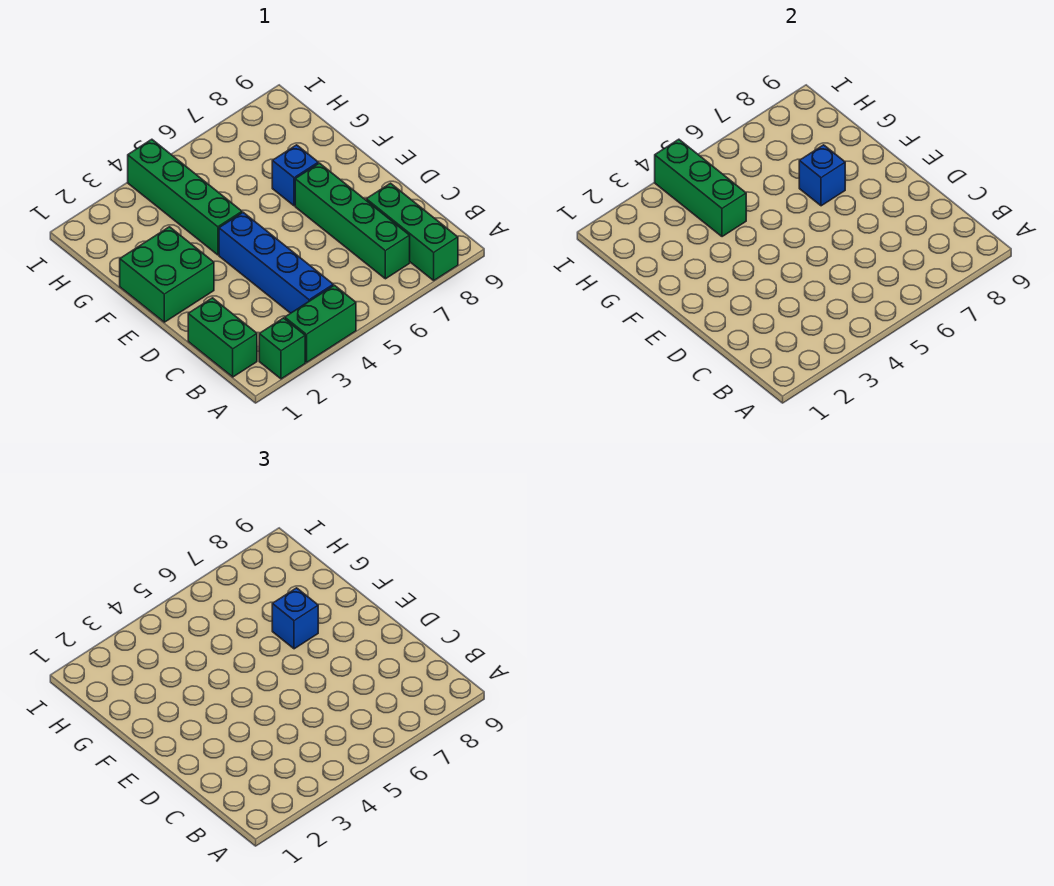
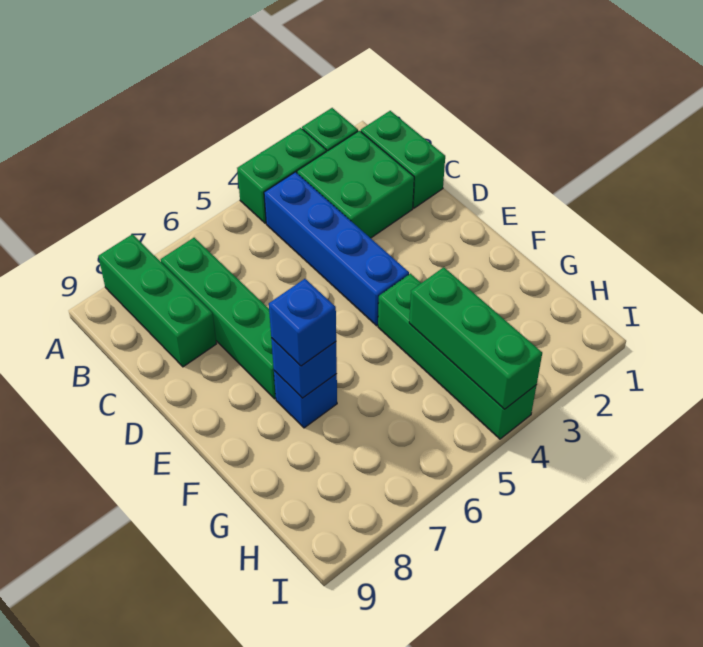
green 2x2 brick [120,227,214,322] -> green 2x2 brick moved to [297,131,414,238]

